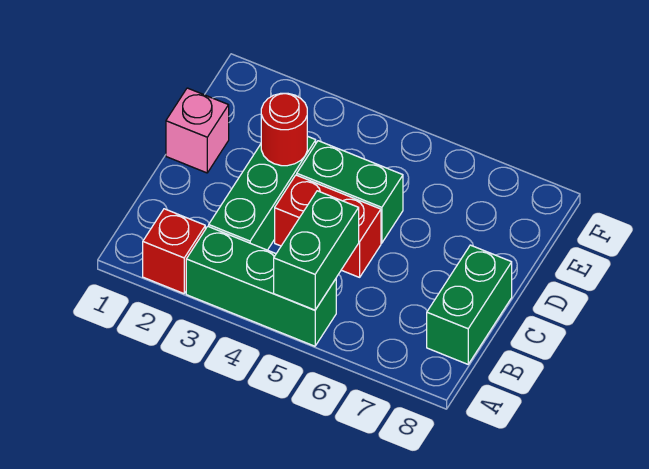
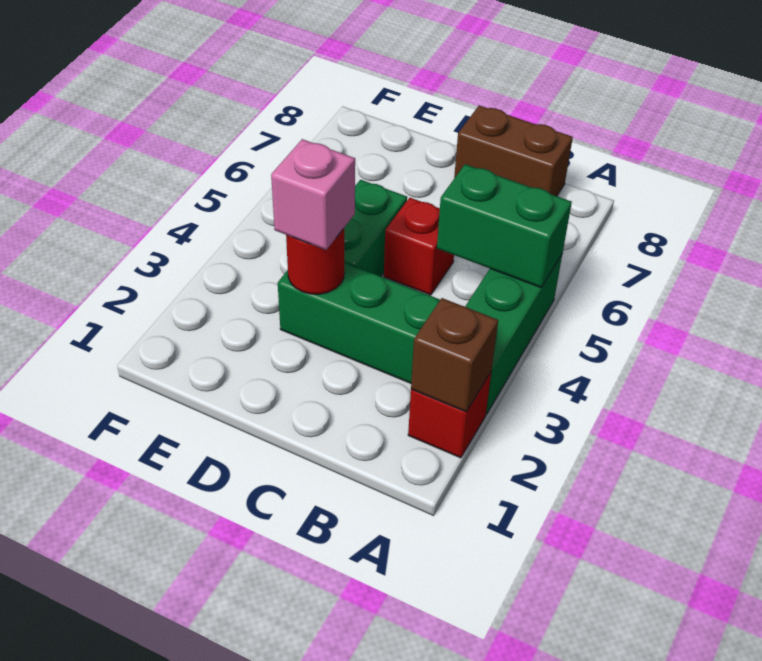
none -> brown 1x1 brick [411,298,498,412]
green 1x2 brick [427,245,512,364] -> brown 1x2 brick [454,106,573,196]
red 1x2 brick [275,175,381,277] -> red 1x1 brick [384,198,454,295]
pink 1x1 brick [166,88,229,173] -> pink 1x1 brick moved to [271,139,355,250]

